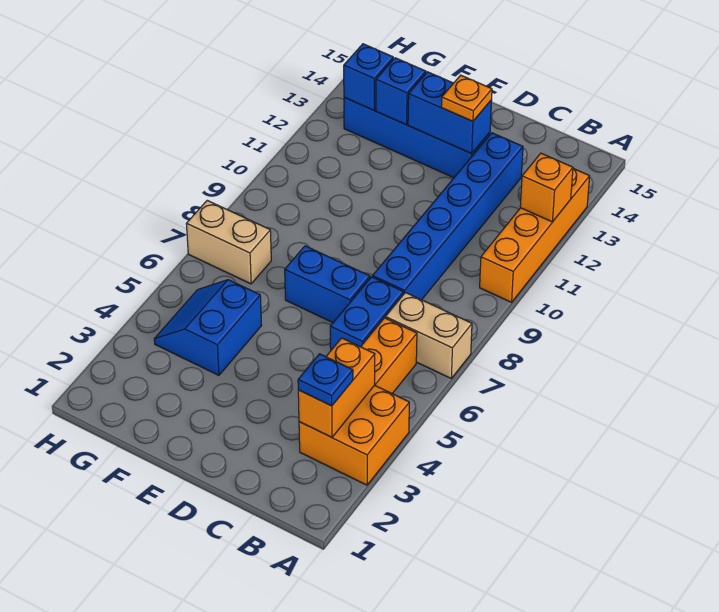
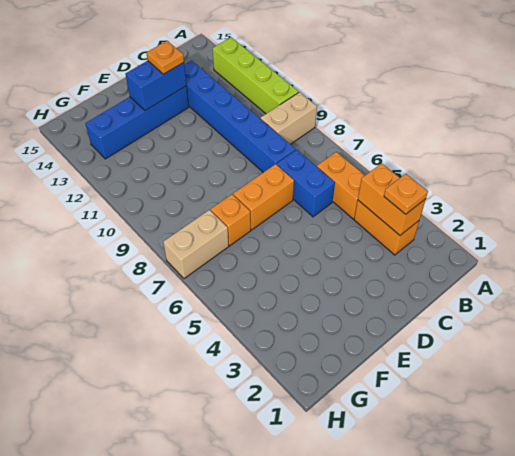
orange 2x2 brick [299,385,409,485] -> orange 1x2 brick [354,200,419,255]
tan 1x2 brick [385,293,472,378] -> tan 1x2 brick moved to [261,92,317,144]
orange 1x4 brick [480,169,590,302] -> lime 1x4 brick [213,37,299,114]
orange 1x1 brick [520,153,573,222] -> orange 1x1 brick moved to [211,194,251,246]
blue 1x1 plate [298,354,353,406] -> orange 1x1 plate [384,174,428,214]
blue 1x2 brick [285,246,370,323] -> orange 1x2 brick [233,164,294,230]
blue 2x2 slope [154,280,262,375] -> none
blue 1x1 brick [376,58,426,125] -> none
blue 1x1 brick [344,44,393,110] -> none

